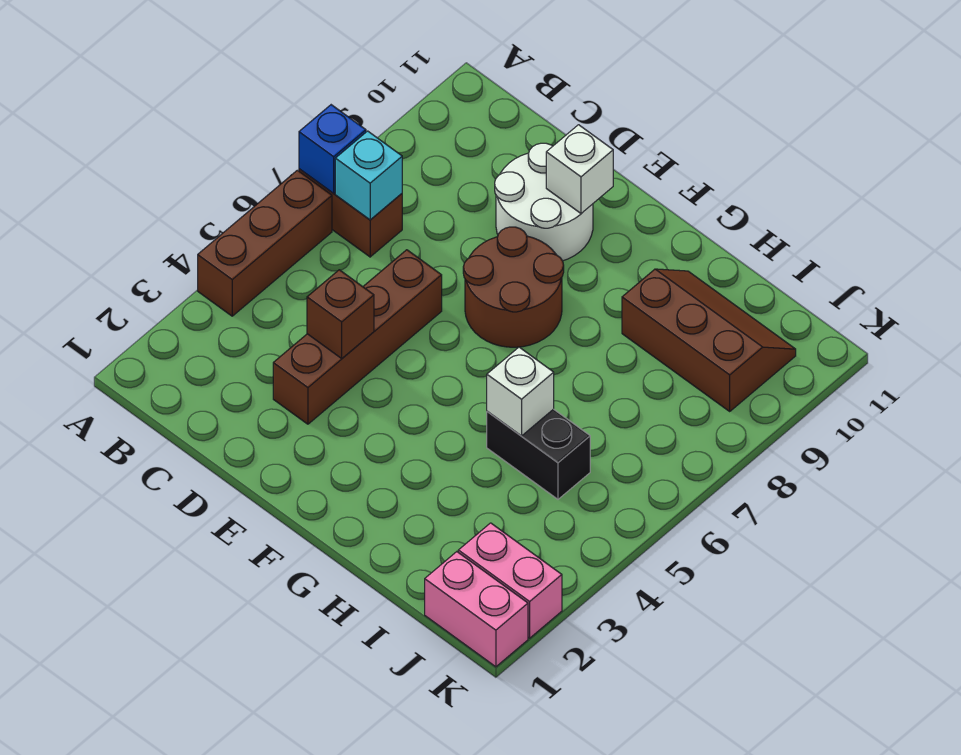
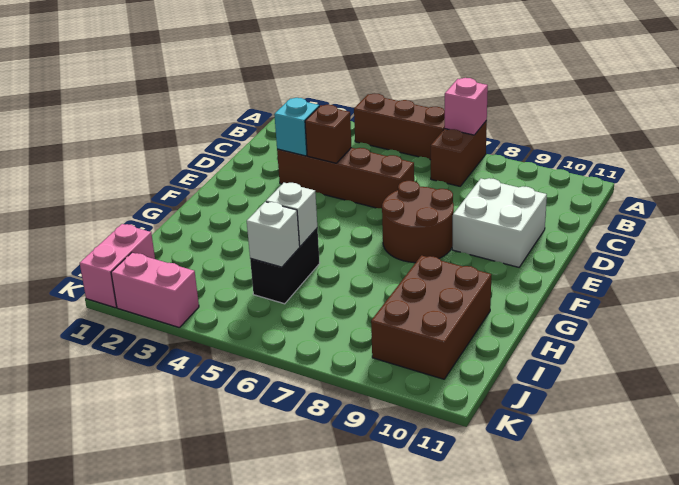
blue 1x1 brick [299,105,366,193] -> pink 1x1 brick [445,78,488,135]
cyan 1x1 brick [335,131,402,220] -> cyan 1x1 brick moved to [274,98,319,156]
white 2x2 round brick [495,143,593,261] -> white 2x2 brick [452,178,547,267]
white 1x1 brick [546,125,613,213] -> white 1x1 brick moved to [247,202,300,267]
brown 2x3 slope [622,269,796,411] -> brown 2x3 brick [371,256,491,379]
pink 1x2 brick [458,523,562,638] -> pink 1x2 brick turned to [111,253,199,328]

